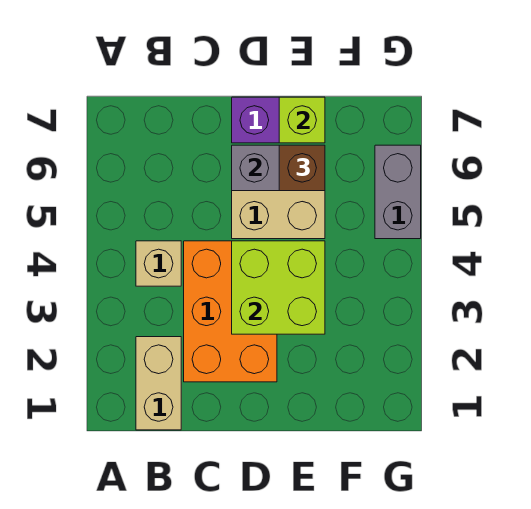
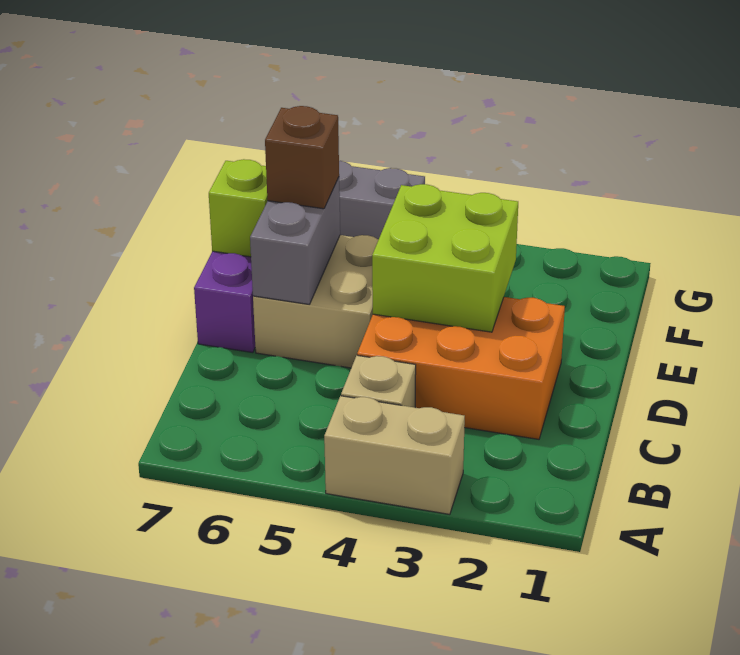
tan 1x2 brick [136,337,181,430] -> tan 1x2 brick moved to [324,396,465,514]

